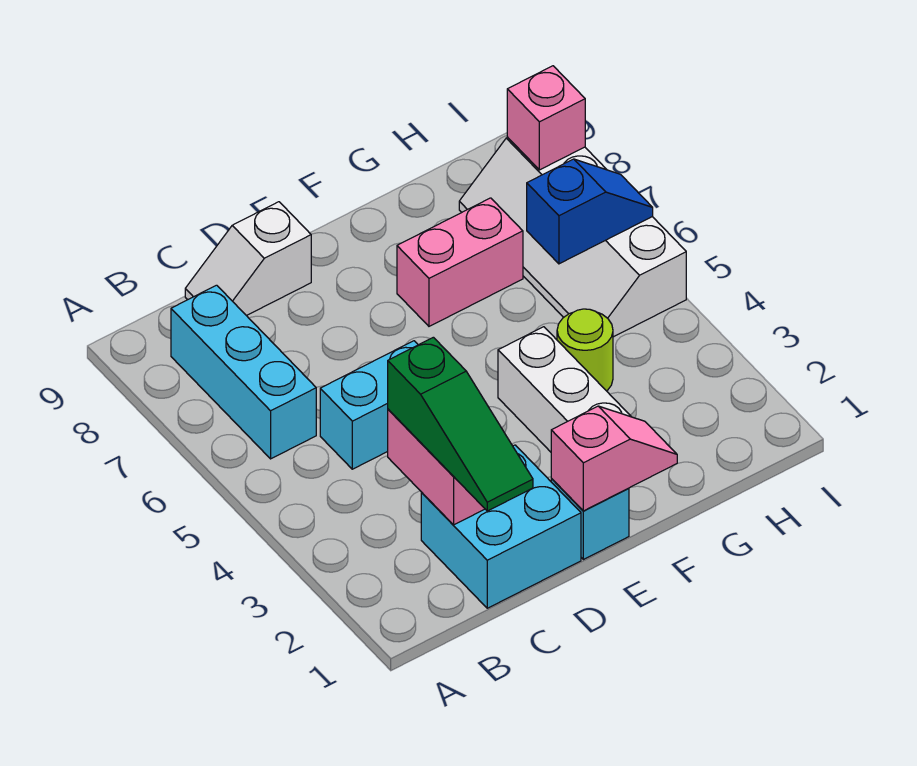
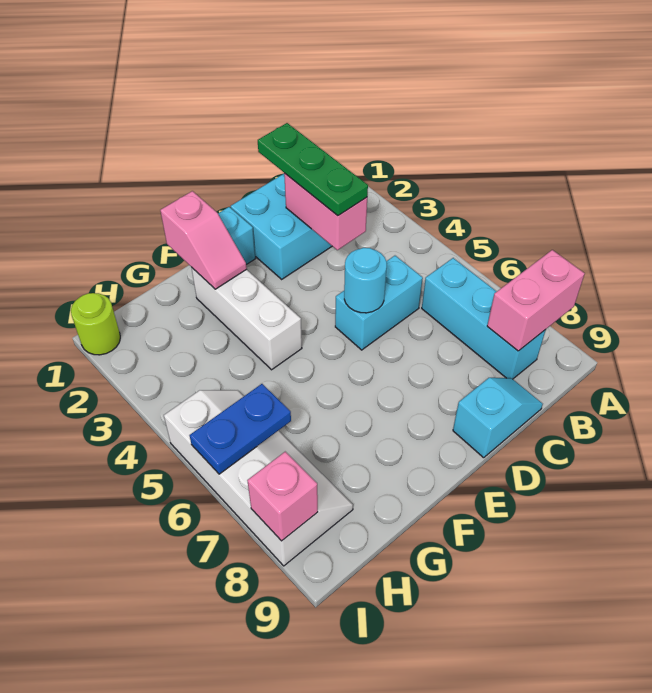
green 1x3 slope [388,337,533,511] -> green 1x3 plate [258,123,368,216]
white 1x2 slope [185,202,311,316] -> cyan 1x2 slope [453,378,543,458]
none -> cyan 1x1 round brick [344,248,387,313]
pink 1x2 slope [551,406,677,511] -> pink 1x2 slope turned to [160,191,247,289]
pink 1x2 brick [397,198,523,326] -> pink 1x2 brick moved to [487,250,585,351]
lime 1x1 round brick [557,309,613,391] -> lime 1x1 round brick moved to [71,293,120,355]
blue 1x2 slope [527,159,653,264] -> blue 1x2 plate [190,384,291,474]

